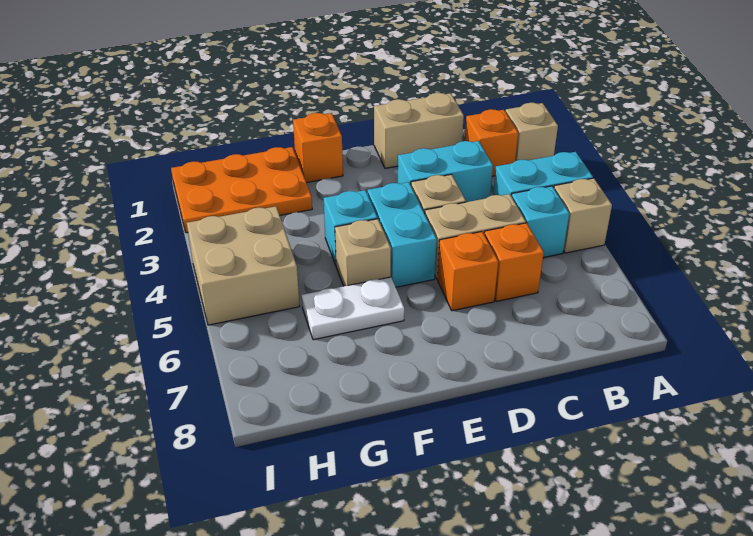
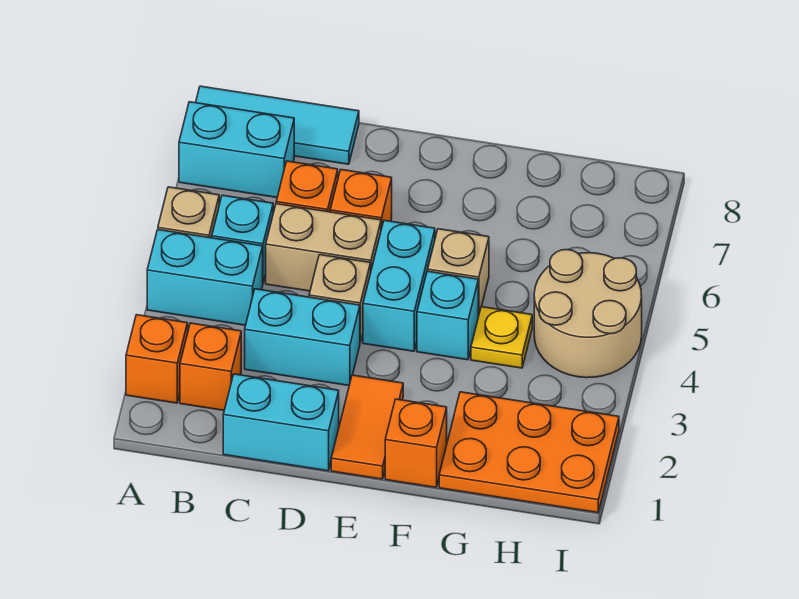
tan 1x1 brick [506,103,558,161] -> orange 1x1 brick [126,315,188,403]
none -> cyan 1x2 brick [179,102,294,197]
none -> cyan 1x3 tile [196,86,359,164]
tan 1x2 brick [374,93,464,168] -> cyan 1x2 brick [223,374,339,471]
none -> orange 1x2 tile [331,375,403,479]
white 1x2 plate [302,277,404,340] -> none
none -> yellow 1x1 plate [471,307,532,368]
tan 2x2 brick [187,206,300,325] -> tan 2x2 round brick [534,250,642,378]

